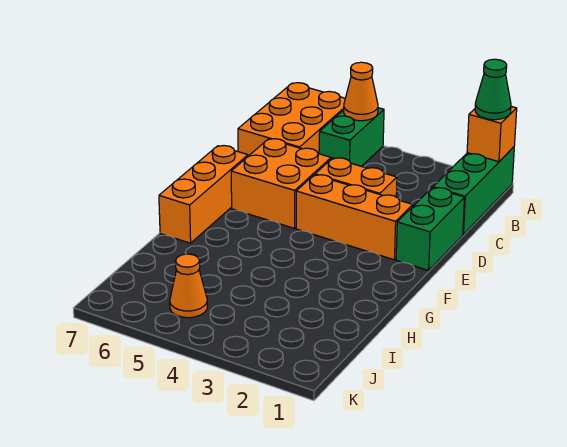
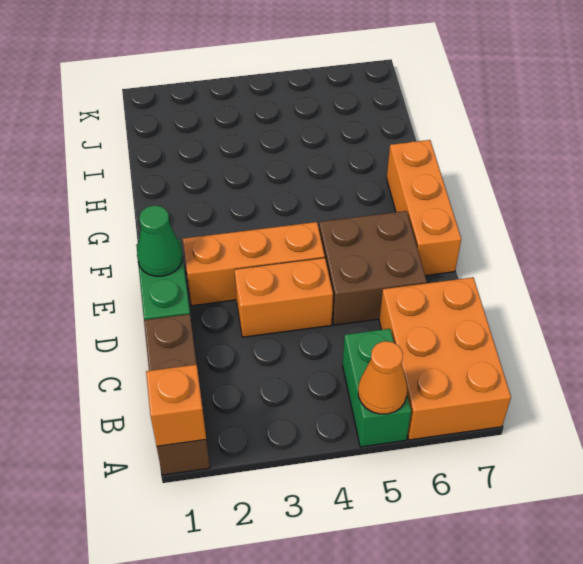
green 1x3 brick [433,147,514,234] -> brown 1x3 brick [144,314,210,475]
green 1x1 cone [475,59,511,120] -> green 1x1 cone moved to [137,206,183,276]
orange 2x2 brick [231,139,331,228] -> brown 2x2 brick [319,211,427,325]
orange 1x1 cone [170,254,207,318] -> none

